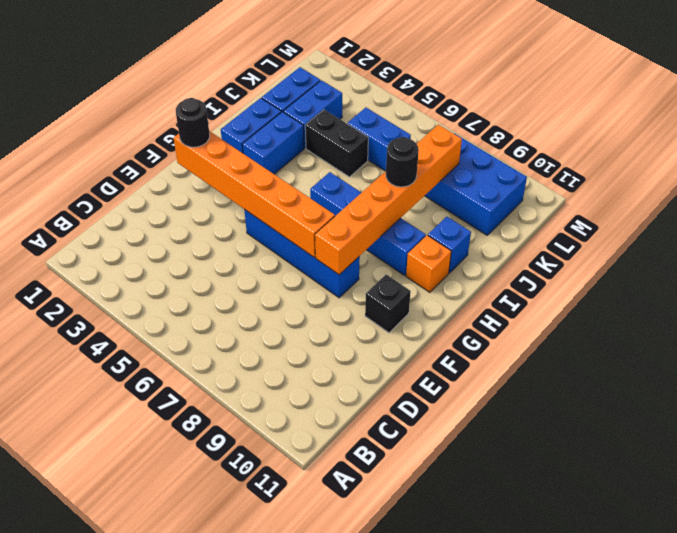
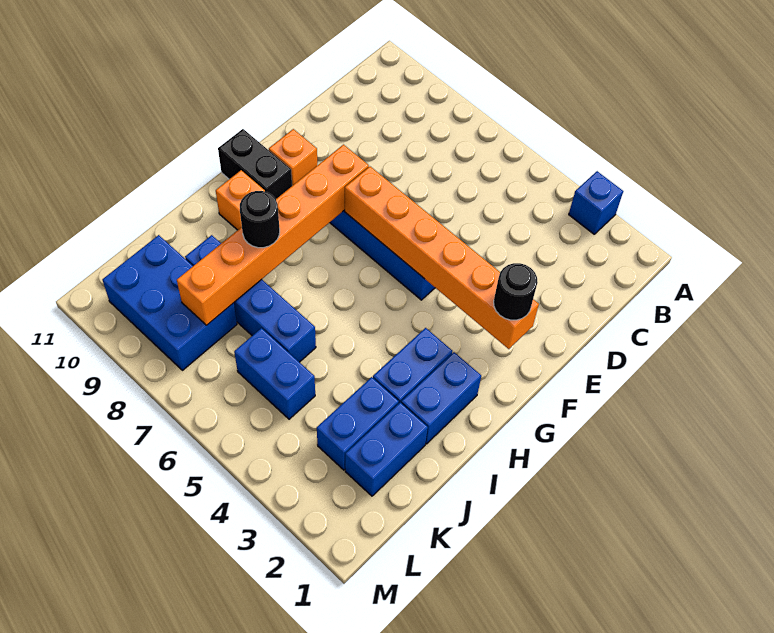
black 1x1 brick [365,274,411,333] -> orange 1x1 brick [269,129,317,186]
blue 1x4 brick [310,172,426,276] -> blue 1x4 brick moved to [185,235,316,362]
blue 1x1 brick [428,217,471,273] -> blue 1x1 brick moved to [569,171,623,234]
black 1x2 brick [305,110,368,177] -> black 1x2 brick moved to [218,129,292,199]

